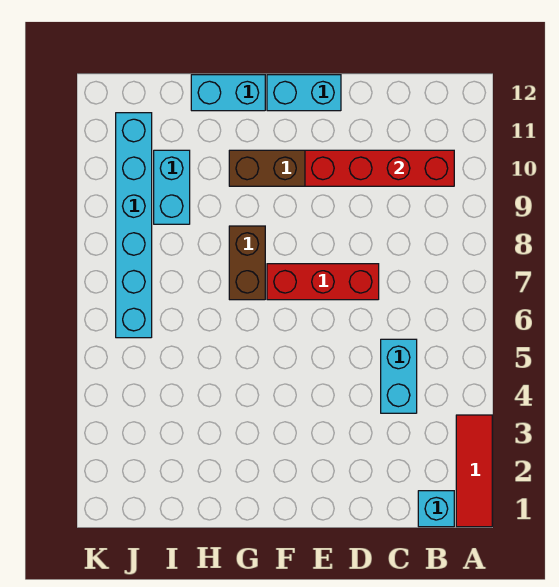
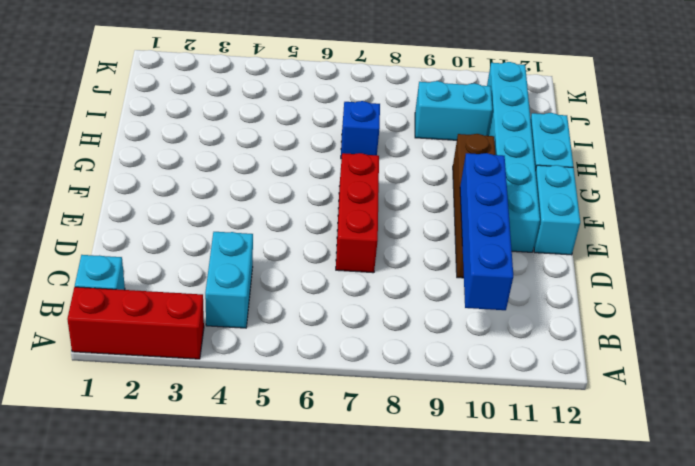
red 1x3 tile [456,415,492,527] -> red 1x3 brick [67,287,204,359]
red 1x4 brick [305,150,454,186] -> blue 1x4 brick [460,153,513,310]
cyan 1x2 brick [381,339,417,413] -> cyan 1x2 brick turned to [205,232,253,328]
brown 1x2 brick [229,226,265,300] -> none
none -> blue 1x1 brick [341,101,380,159]
cyan 1x6 brick [116,113,152,338] -> cyan 1x6 brick turned to [487,62,540,252]

